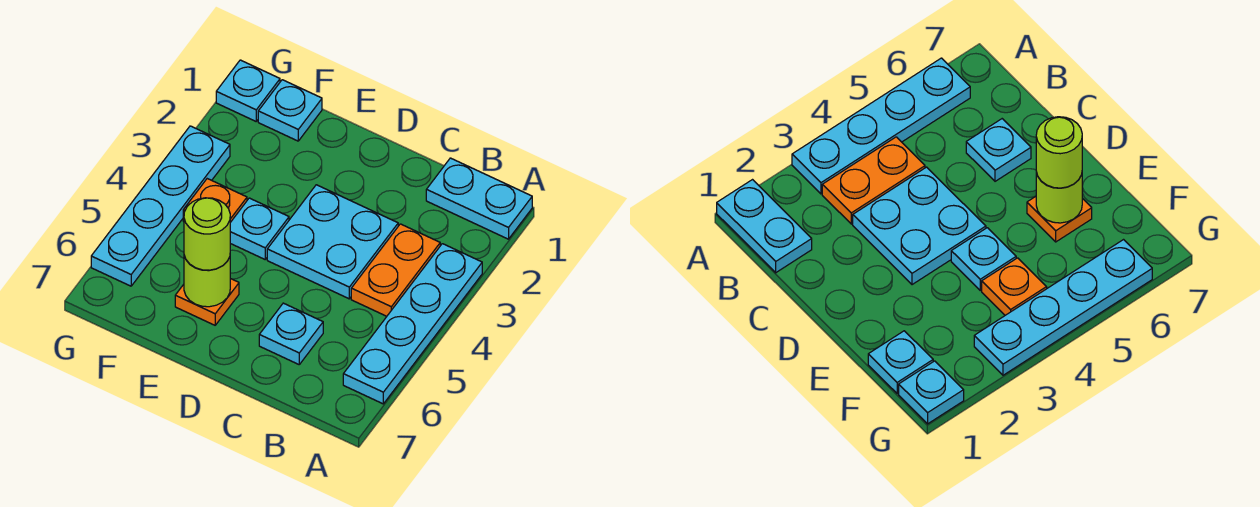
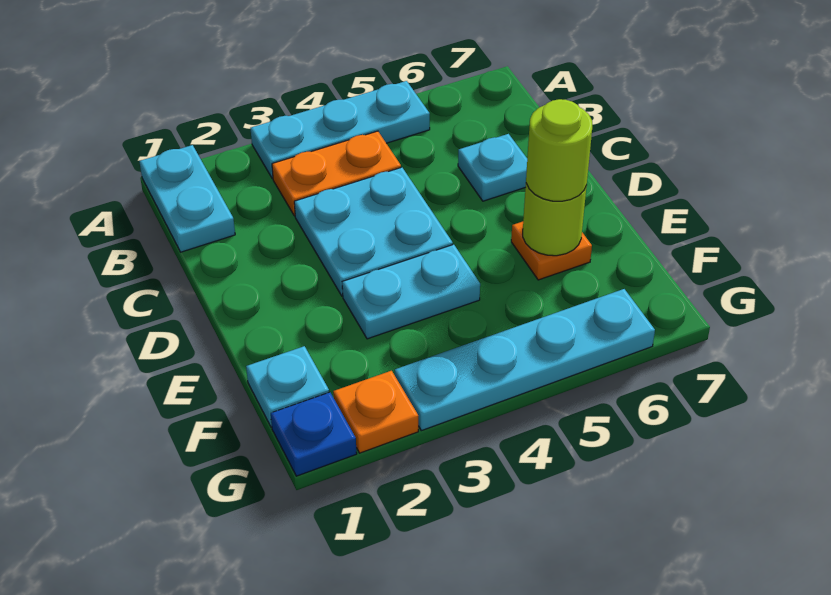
cyan 1x4 plate [343,244,482,404] -> cyan 1x3 plate [250,81,430,179]
cyan 1x1 plate [230,198,289,259] -> cyan 1x2 plate [342,244,480,339]
orange 1x1 plate [183,179,247,222] -> orange 1x1 plate moved to [333,371,418,453]
cyan 1x1 plate [216,60,280,121] -> blue 1x1 plate [271,392,357,476]

